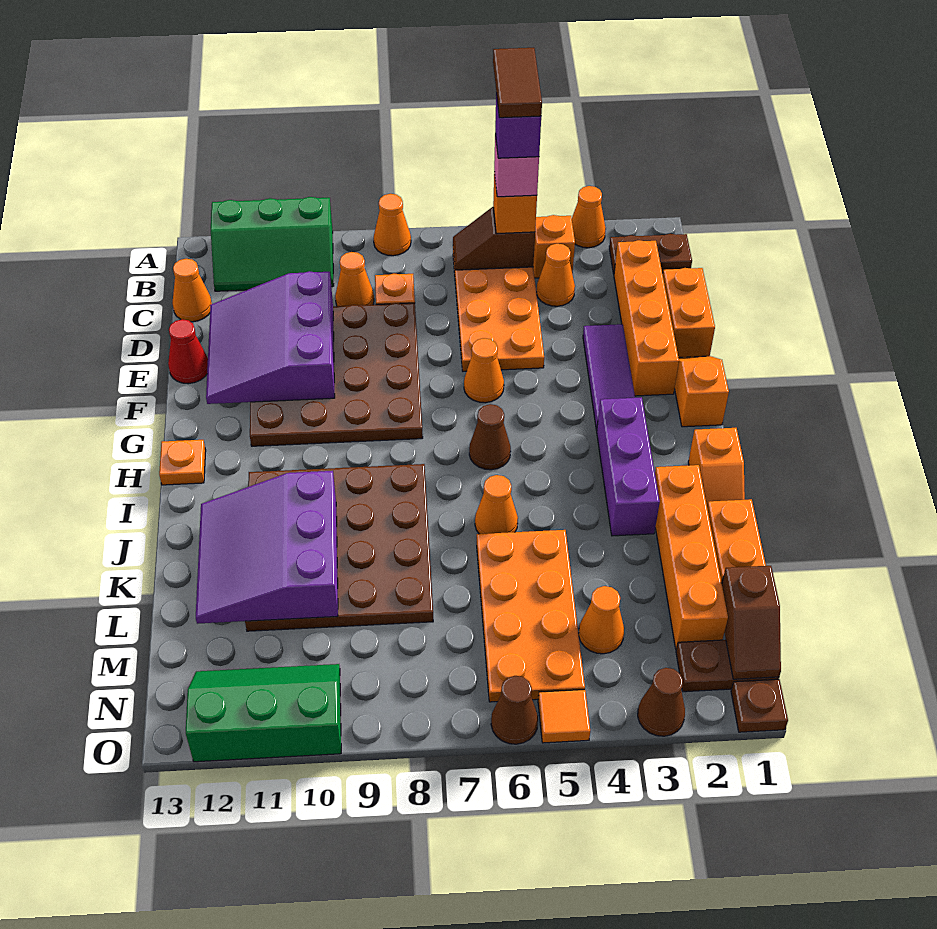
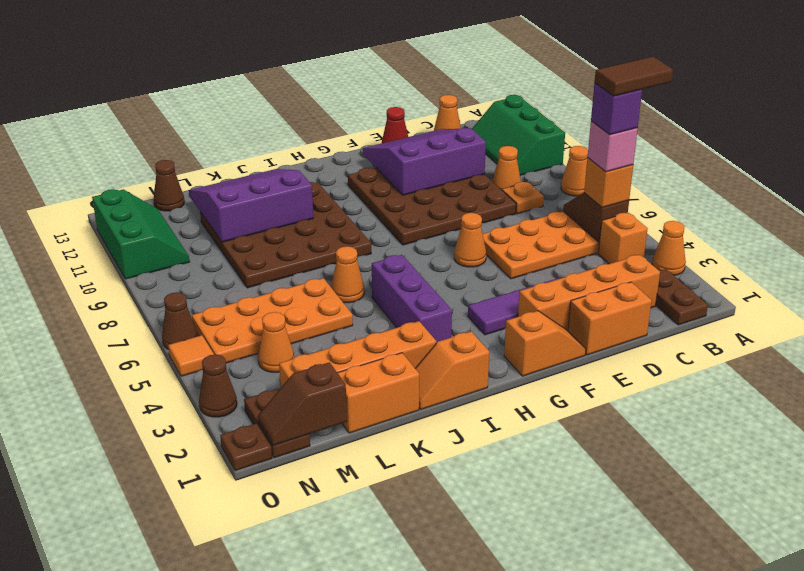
orange 1x1 cone [536,244,575,306] -> none
purple 1x3 brick [597,397,660,536] -> purple 1x3 brick turned to [372,255,452,343]
brown 1x1 cone [469,404,511,470] -> brown 1x1 cone moved to [154,160,185,211]
orange 1x1 plate [159,440,206,485] -> none

